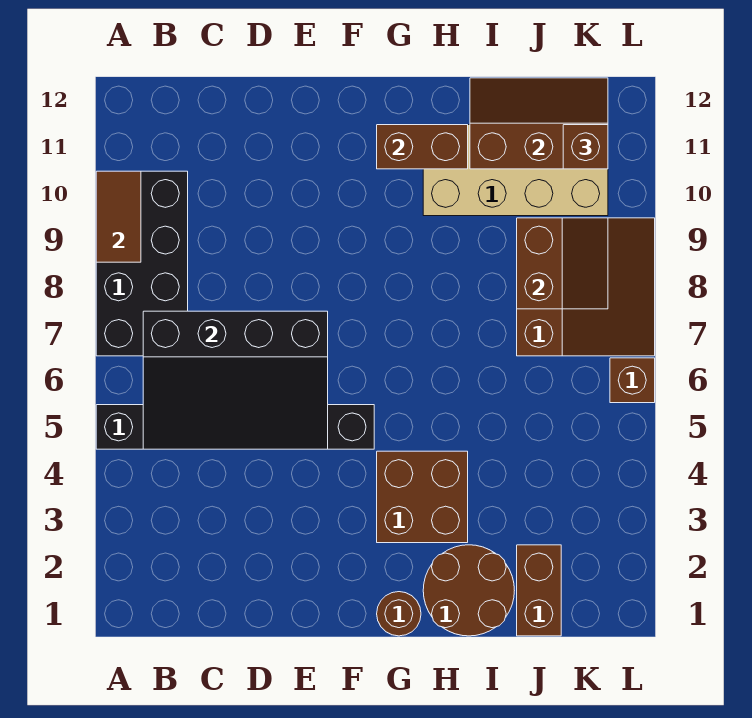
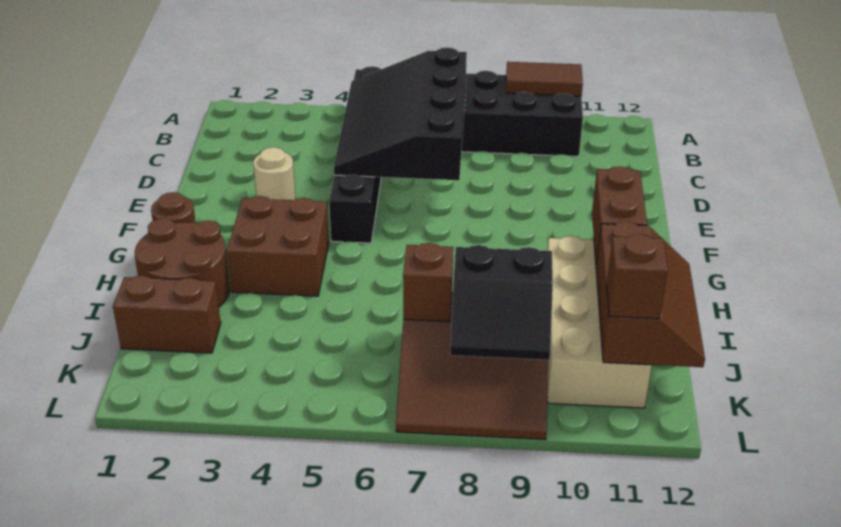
none -> tan 1x1 round brick [253,147,296,200]
brown 2x2 slope [517,218,608,309] -> black 2x2 slope [450,245,553,360]
brown 1x1 brick [610,358,655,403] -> brown 1x1 brick moved to [403,243,453,322]

